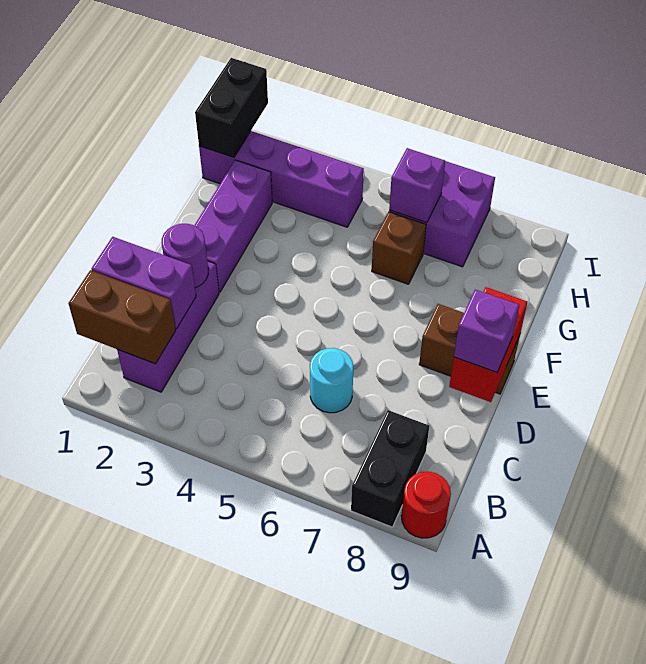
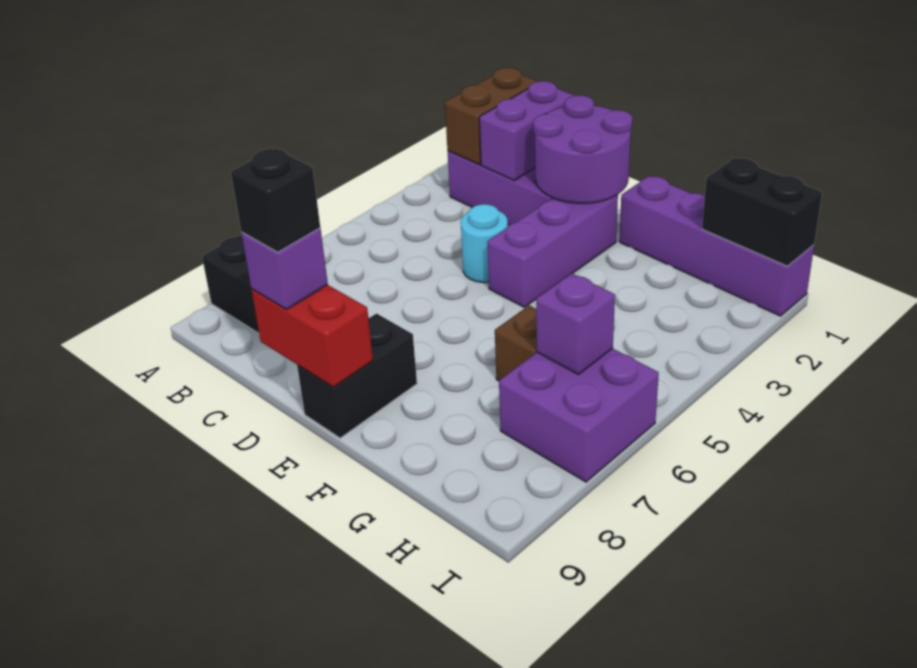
red 1x1 round brick [401,472,451,538] -> none
cyan 1x1 round brick [310,348,353,413] -> cyan 1x1 round brick moved to [461,204,508,283]
purple 1x1 round brick [162,224,208,288] -> purple 2x2 round brick [533,95,632,203]
none -> black 1x1 brick [231,149,320,252]
purple 1x3 brick [194,160,272,292] -> purple 1x3 brick turned to [487,195,618,307]
brown 1x2 brick [419,304,520,394] -> black 1x2 brick [297,314,417,438]
purple 1x4 brick [199,131,364,227] -> purple 1x4 brick turned to [619,176,814,316]

